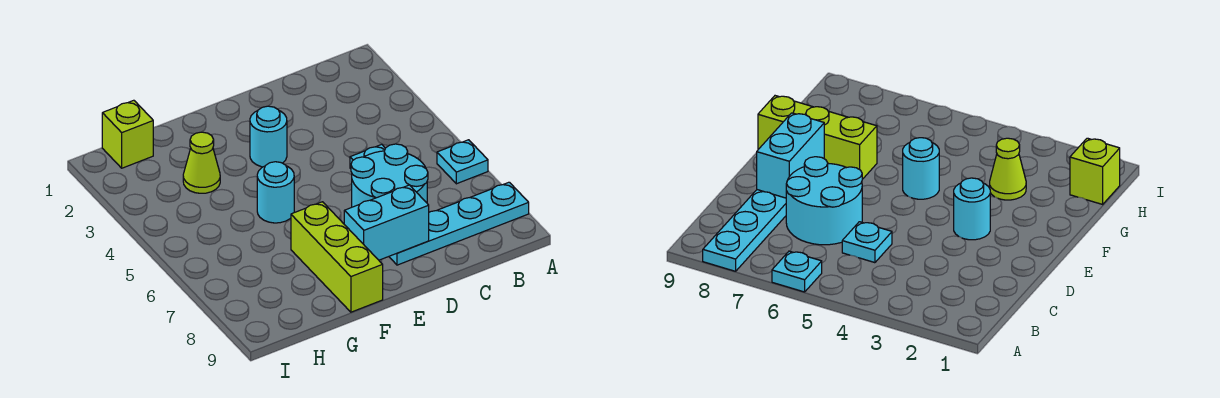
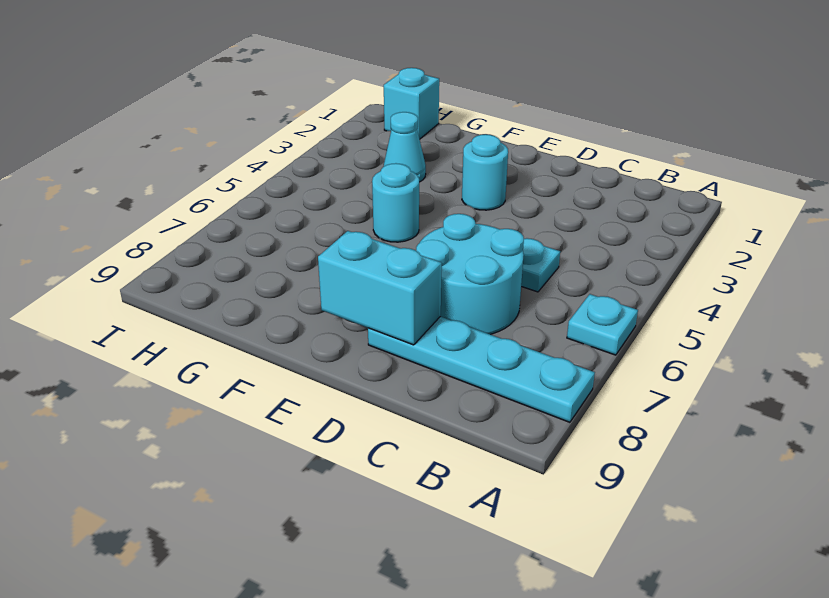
lime 1x3 brick [291,202,383,312] -> none
lime 1x1 cone [183,132,220,193] -> cyan 1x1 cone [384,112,426,182]
lime 1x1 brick [102,100,153,168] -> cyan 1x1 brick [384,68,439,139]

